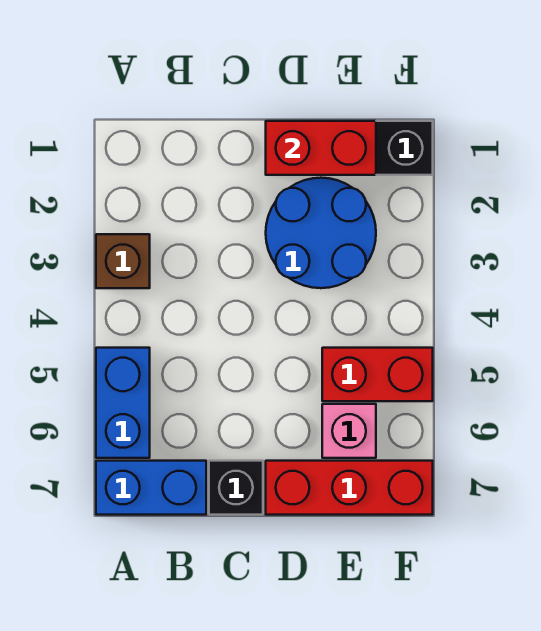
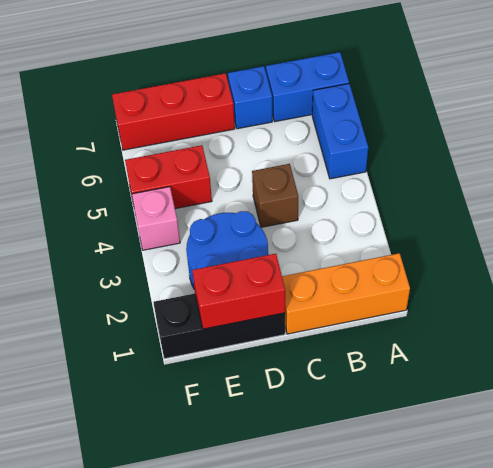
none -> orange 1x3 brick [282,253,410,334]
brown 1x1 brick [96,234,150,288] -> brown 1x1 brick moved to [252,164,298,227]
black 1x1 brick [209,461,263,515] -> blue 1x1 brick [228,66,272,129]
pink 1x1 brick [322,404,376,458] -> pink 1x1 brick moved to [132,187,180,250]

